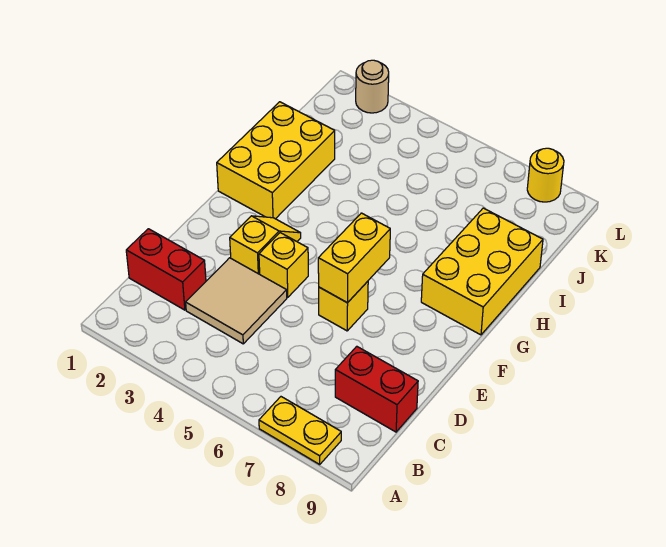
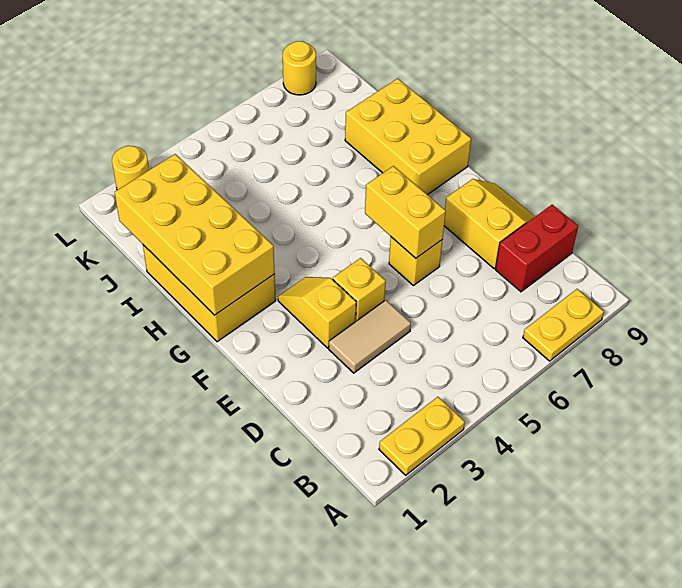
none -> yellow 1x2 plate [379,397,465,475]
red 1x2 brick [126,229,206,310] -> none
tan 2x2 tile [186,258,287,344] -> tan 1x2 tile [329,300,411,373]
none -> yellow 2x2 slope [444,179,535,269]
none -> yellow 2x4 brick [115,154,275,315]
tan 1x1 round brick [356,60,389,113] -> yellow 1x1 round brick [112,146,149,190]

